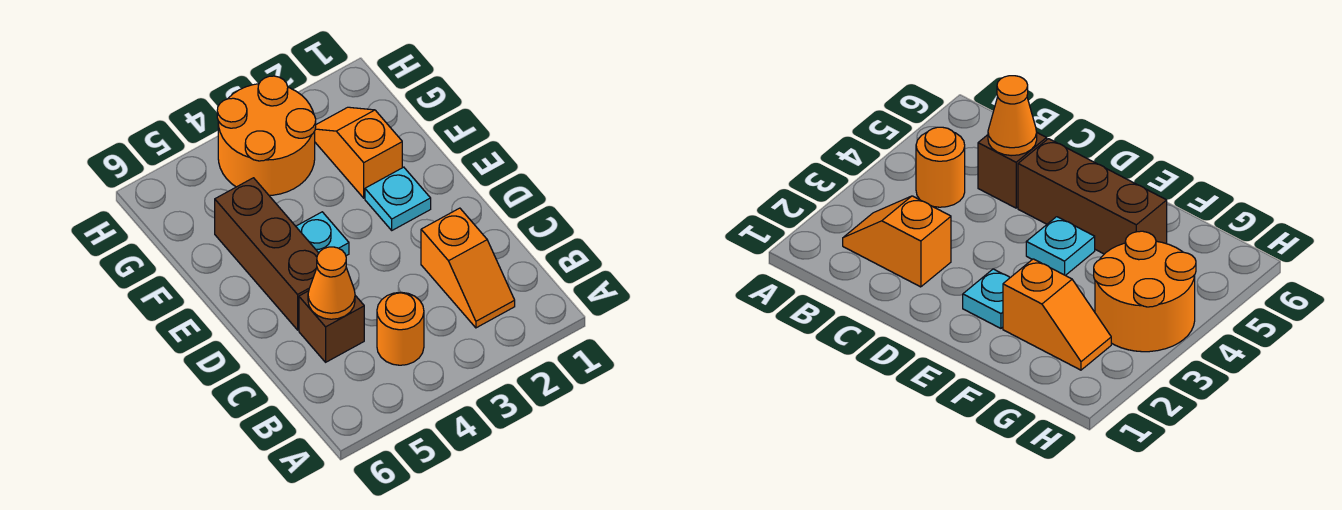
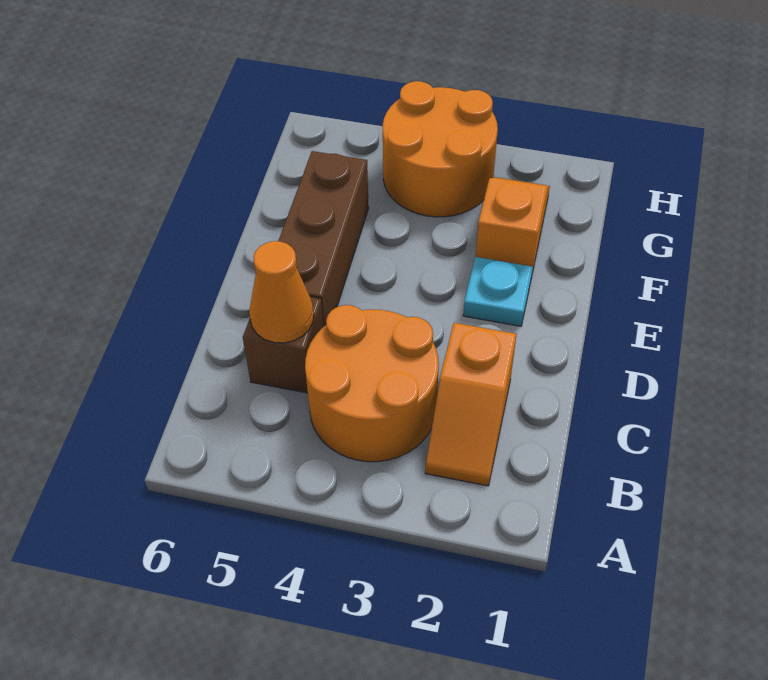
orange 1x1 round brick [377,292,424,365] -> orange 2x2 round brick [305,305,439,462]
cyan 1x1 plate [296,212,349,256] -> none

